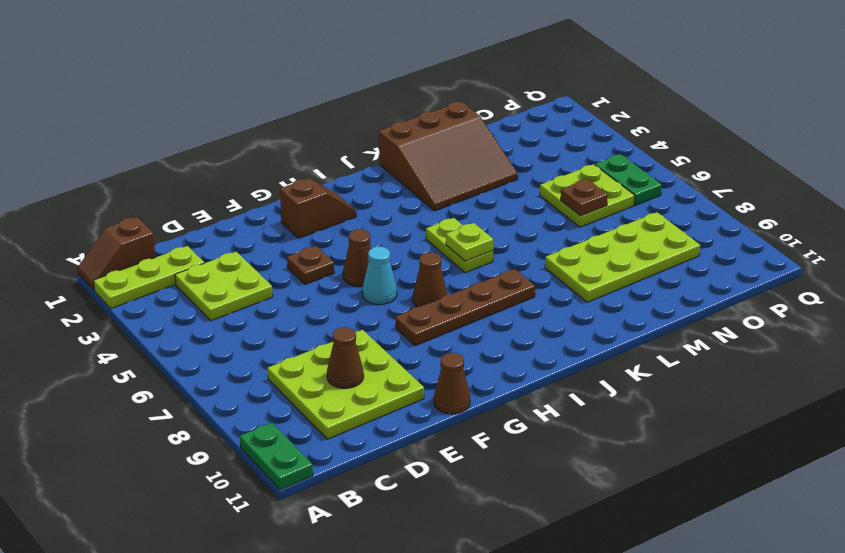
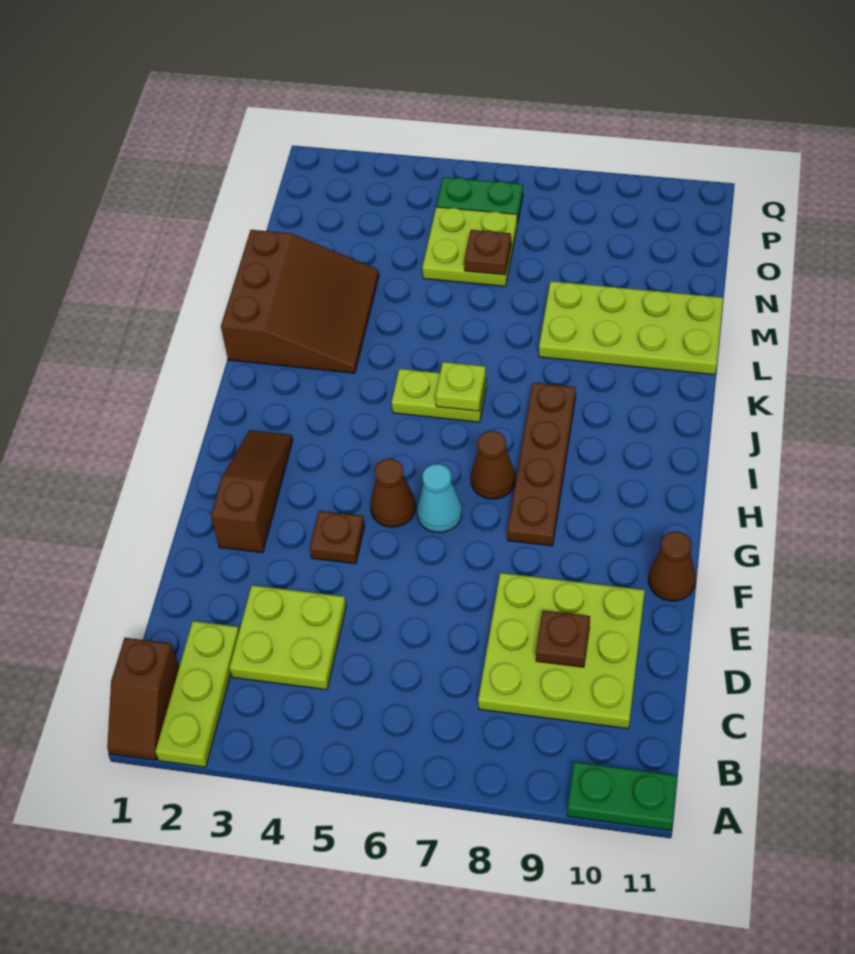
brown 1x1 cone [327,327,364,388] -> brown 1x1 plate [536,610,590,667]
brown 1x2 slope [280,178,356,238] -> brown 1x3 slope [211,430,293,553]
lime 2x4 plate [545,212,700,302] -> lime 2x4 plate turned to [539,281,723,375]

